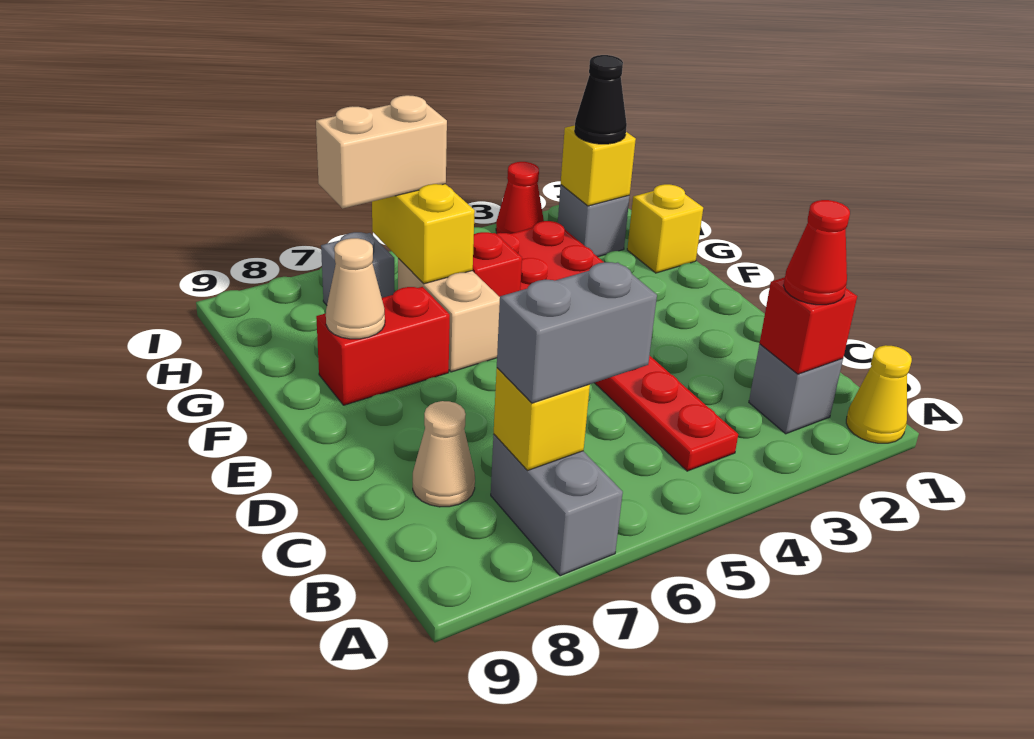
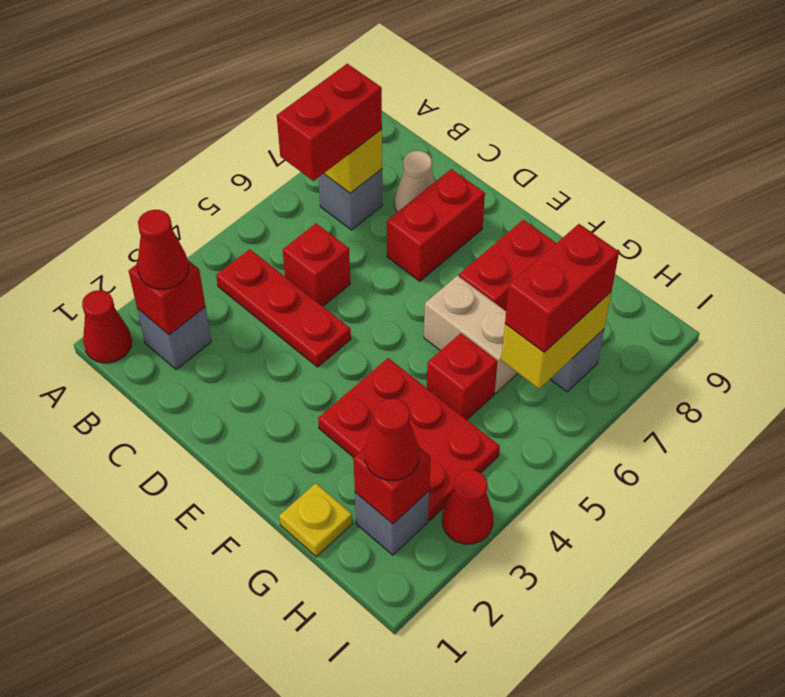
yellow 1x1 cone [846,345,912,443] -> red 1x1 cone [82,290,132,363]
grey 1x2 brick [491,434,623,576] -> grey 1x1 brick [319,169,382,230]
grey 1x2 brick [497,262,657,403] -> red 1x2 brick [277,64,382,181]
none -> red 1x1 brick [283,223,350,306]
none -> red 1x2 brick [387,169,485,281]
tan 1x1 cone [326,238,385,339] -> none
yellow 1x1 brick [627,184,703,273] -> yellow 1x1 plate [279,483,352,557]
yellow 1x2 brick [372,184,475,284] -> yellow 1x2 brick turned to [501,292,611,389]
yellow 1x1 brick [561,125,636,206] -> red 1x1 brick [353,448,431,524]
black 1x1 cone [575,55,627,144] -> red 1x1 cone [365,399,419,480]
tan 1x2 brick [316,95,447,208] -> red 1x2 brick [505,224,619,352]

